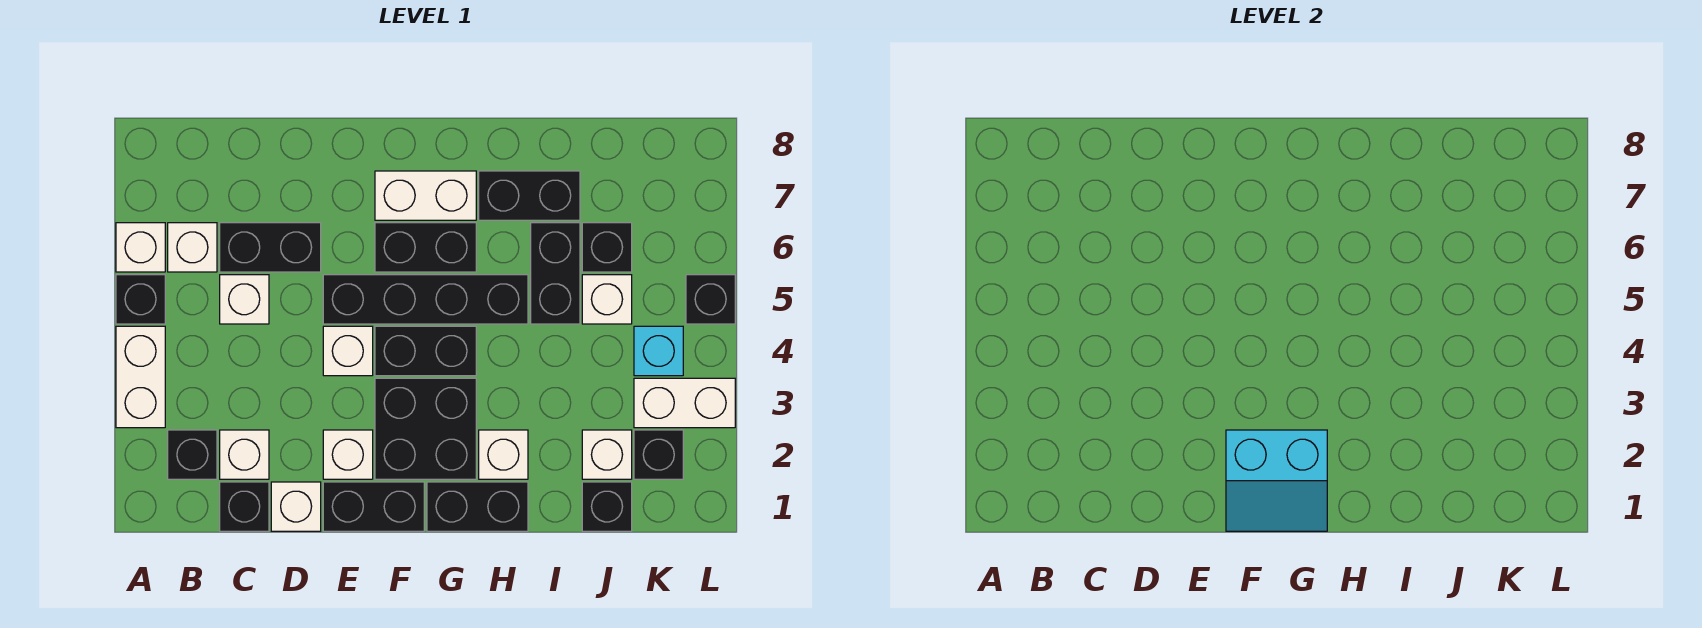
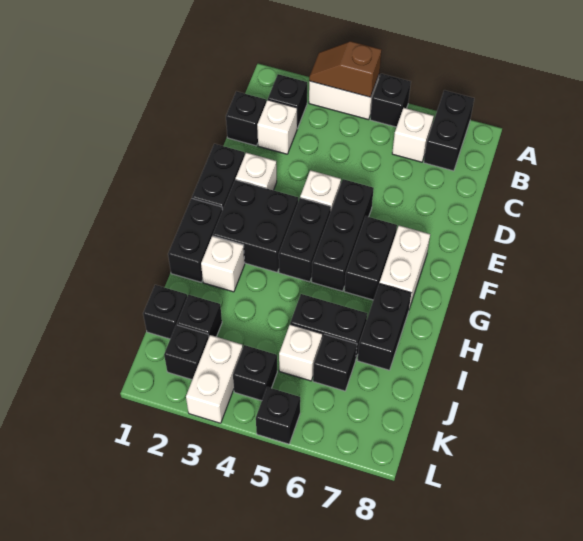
none -> brown 1x2 slope [309,41,382,97]
white 1x1 brick [116,223,165,272] -> none
white 1x1 brick [220,275,269,324] -> none
black 1x2 brick [220,223,321,272] -> black 1x2 brick moved to [424,90,474,171]
white 1x1 brick [271,482,321,531] -> none
black 1x4 brick [323,275,528,324] -> black 1x3 brick [312,179,374,291]
cyan 2x2 slope [1226,430,1327,531] -> none
white 1x1 brick [582,430,632,479] -> black 1x1 brick [177,295,222,337]
cyan 1x1 brick [634,326,683,376] -> black 1x1 brick [233,345,277,401]

